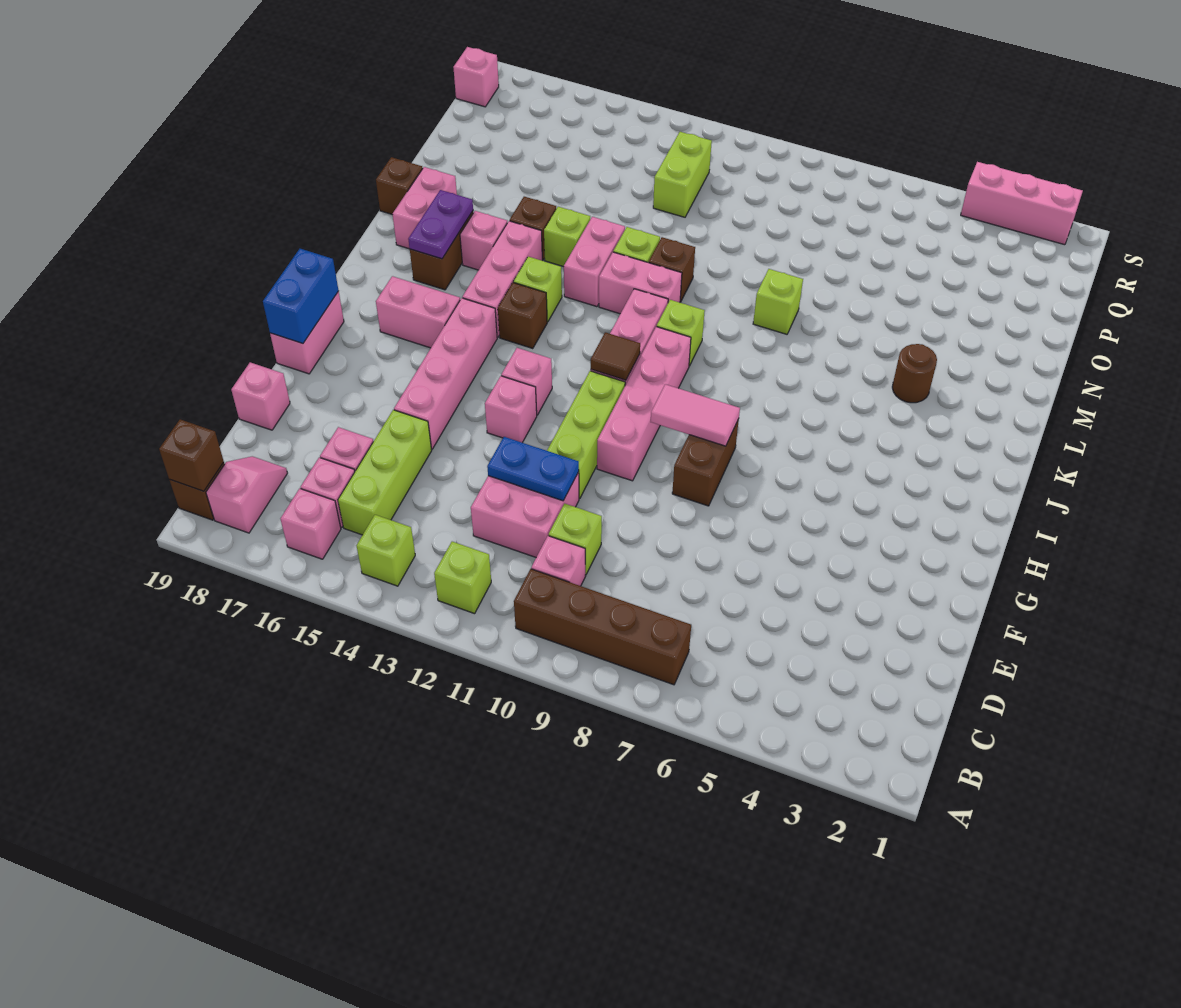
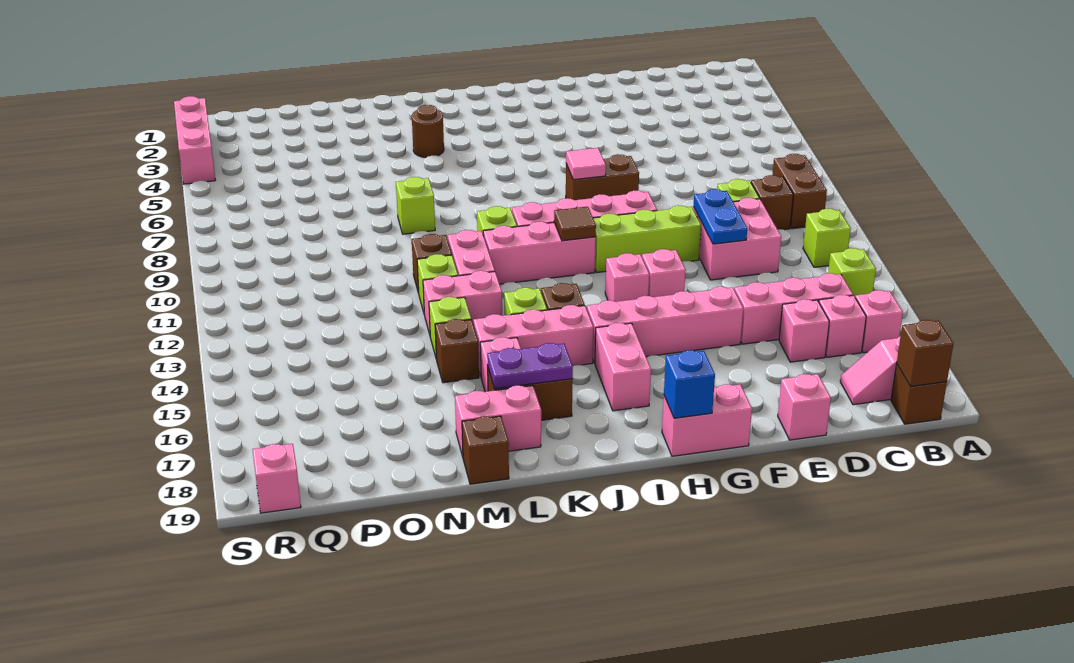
brown 1x4 brick [514,569,691,685] -> brown 1x2 brick [773,154,827,229]
pink 1x1 brick [531,536,585,586] -> brown 1x1 brick [751,175,793,230]
lime 1x3 brick [338,410,432,535] -> pink 1x3 brick [734,273,853,344]
blue 1x2 brick [263,249,339,344] -> blue 1x1 brick [664,350,715,418]
pink 1x2 tile [651,384,740,446] -> pink 1x1 tile [566,148,606,180]
lime 1x2 brick [653,132,712,217] -> none

